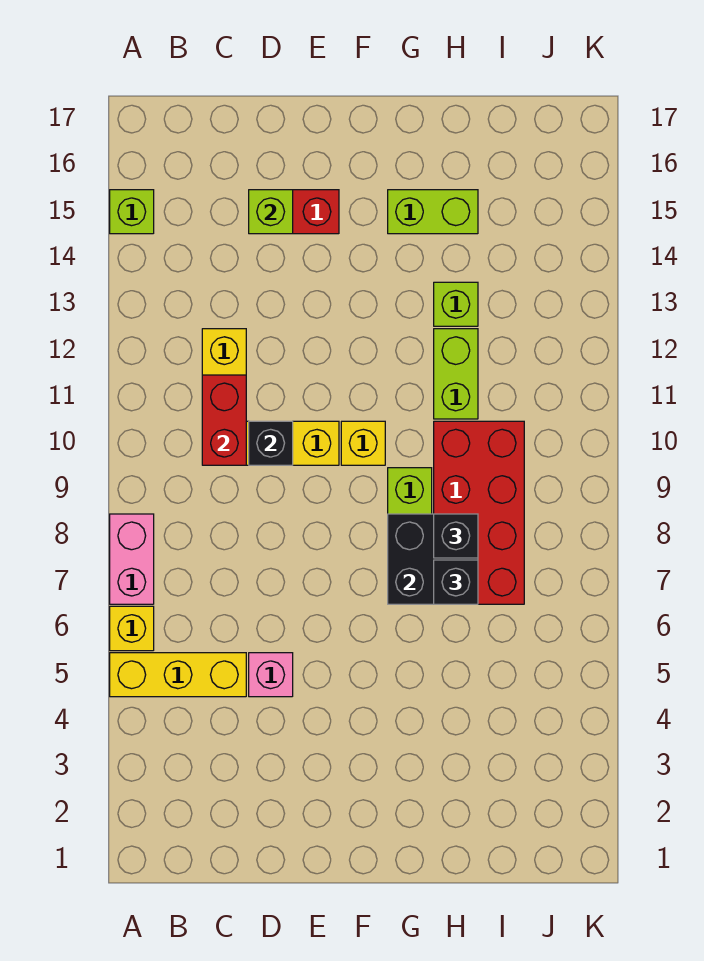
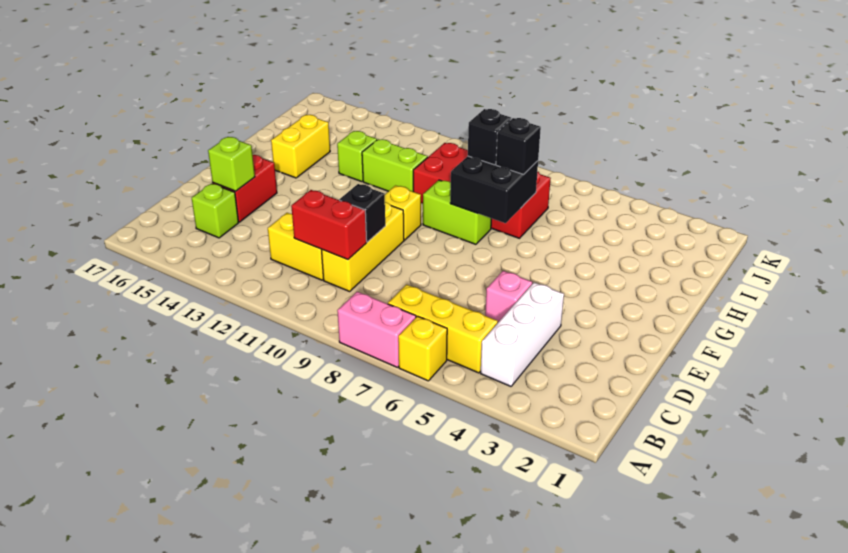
yellow 1x3 brick [110,653,246,697] -> yellow 1x3 brick turned to [388,285,498,373]
lime 1x1 brick [110,190,154,234] -> lime 1x1 brick moved to [192,183,239,238]
none -> white 1x3 brick [481,283,564,386]
lime 1x2 brick [388,190,478,234] -> yellow 1x2 brick [271,115,330,178]

